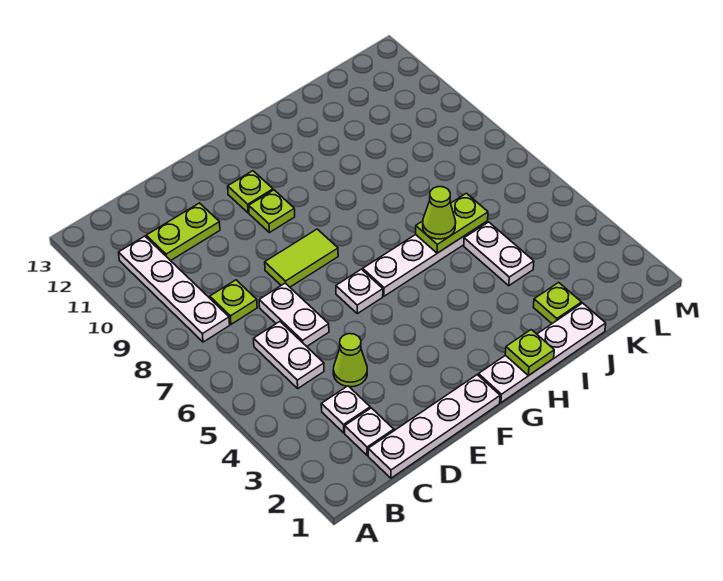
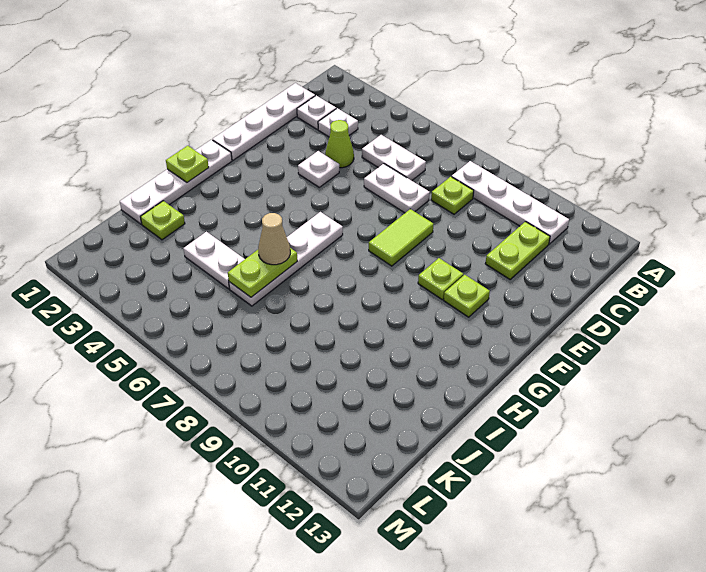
white 1x1 plate [336,269,383,314] -> white 1x1 plate moved to [298,151,339,187]
lime 1x1 cone [423,187,456,239] -> tan 1x1 cone [258,213,290,265]

